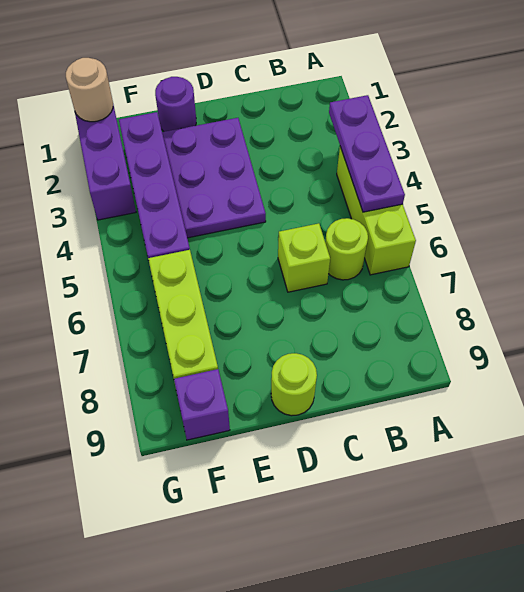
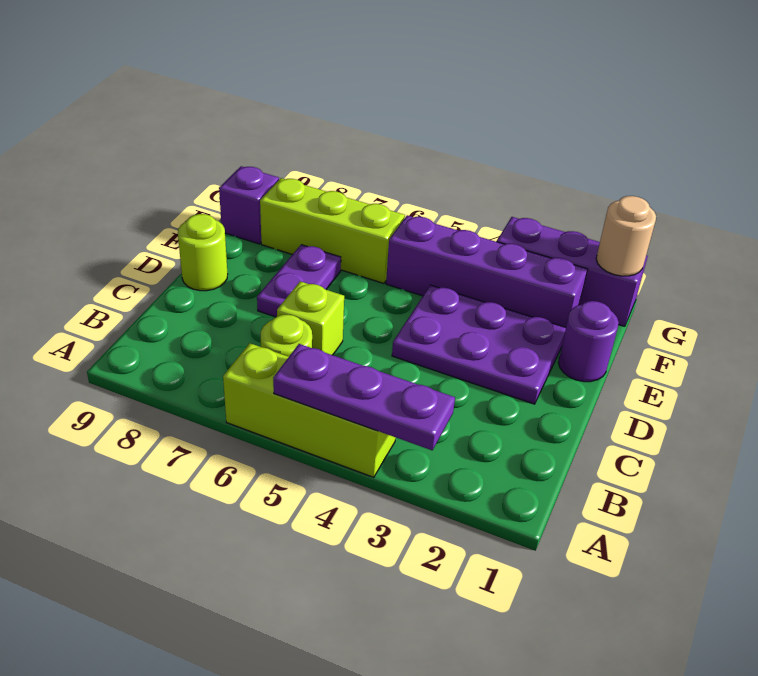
none -> purple 1x2 plate [257,245,341,317]

